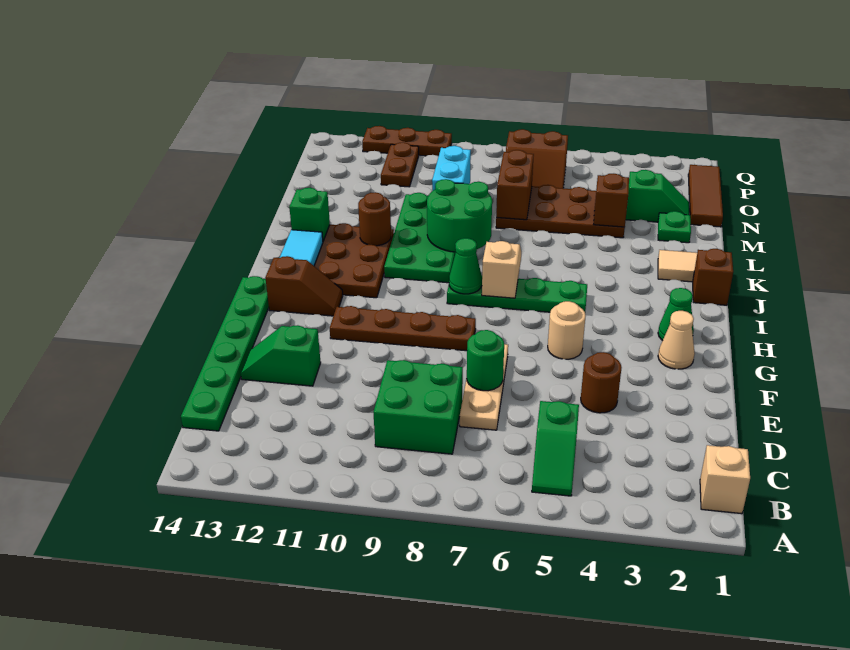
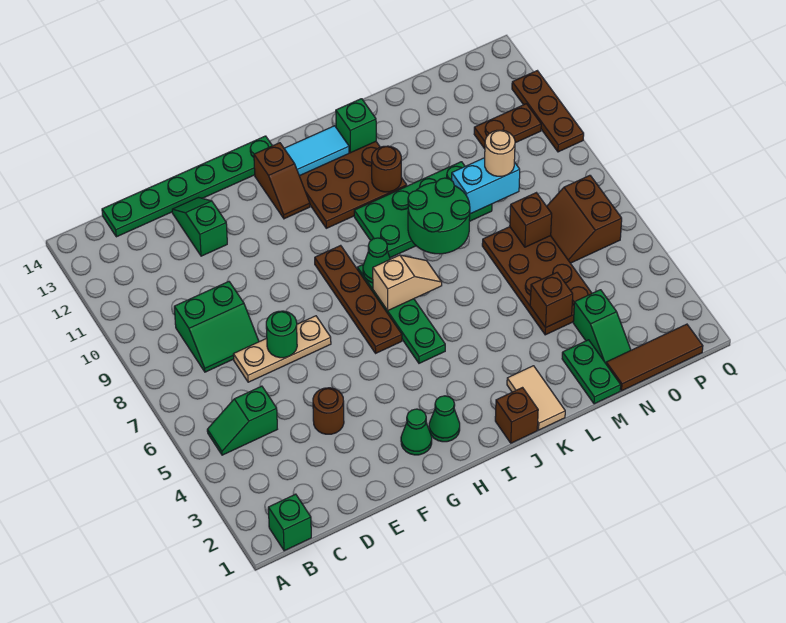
tan 1x1 brick [700,445,750,514] -> green 1x1 brick [268,494,311,551]
green 2x2 brick [373,360,463,454] -> green 2x2 slope [174,282,259,372]
tan 1x1 cone [658,311,695,369] -> green 1x1 cone [401,409,432,455]
tan 1x1 round brick [548,301,586,359] -> tan 1x1 round brick moved to [485,130,515,176]
brown 1x4 plate [330,306,476,351] -> brown 1x4 plate moved to [315,245,402,353]
green 1x1 plate [658,211,691,243] -> green 1x2 plate [562,340,621,404]
brown 1x2 brick [496,150,534,220] -> brown 1x1 brick [510,193,552,247]

